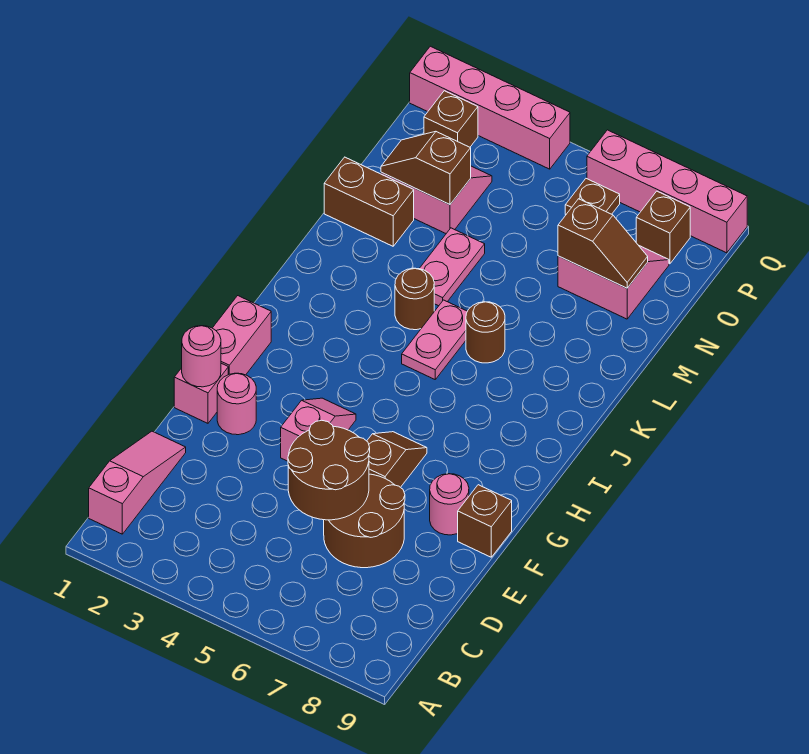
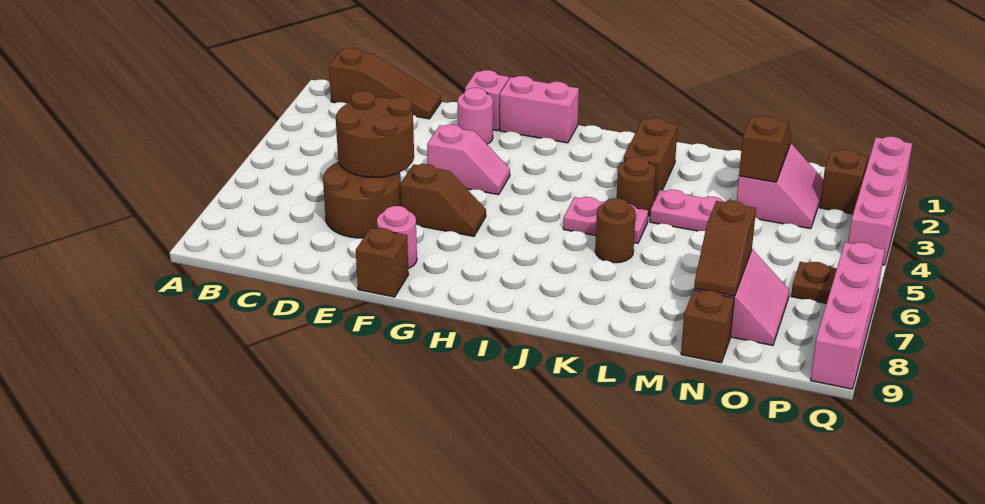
pink 1x3 slope [89,431,186,534] -> brown 1x3 slope [329,48,441,119]
pink 1x1 round brick [182,326,221,387] -> none
brown 1x2 brick [324,157,414,246] -> brown 1x2 brick moved to [624,118,678,201]
brown 1x1 brick [636,191,690,264] -> brown 1x1 brick moved to [681,290,734,363]

